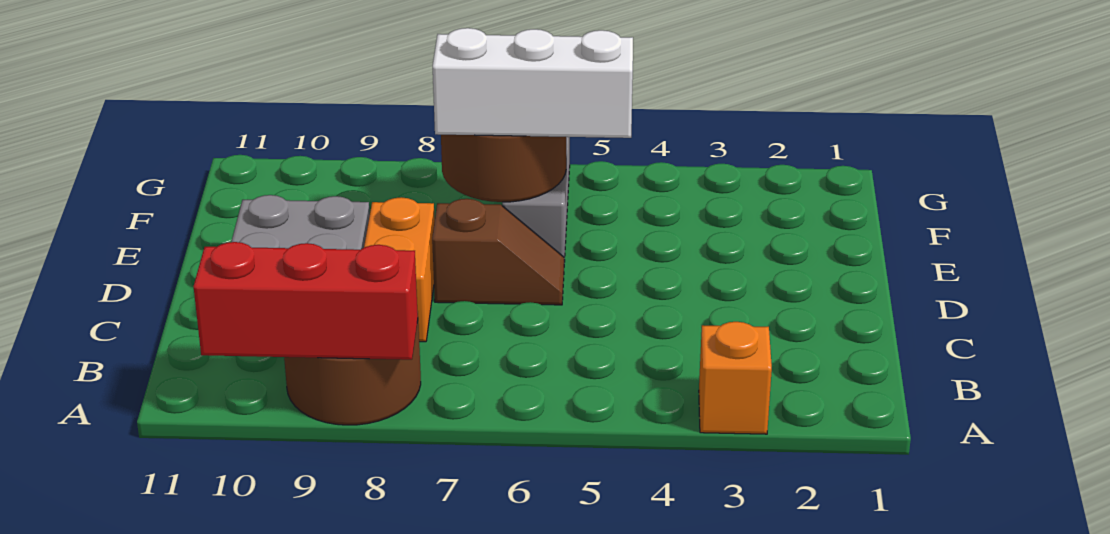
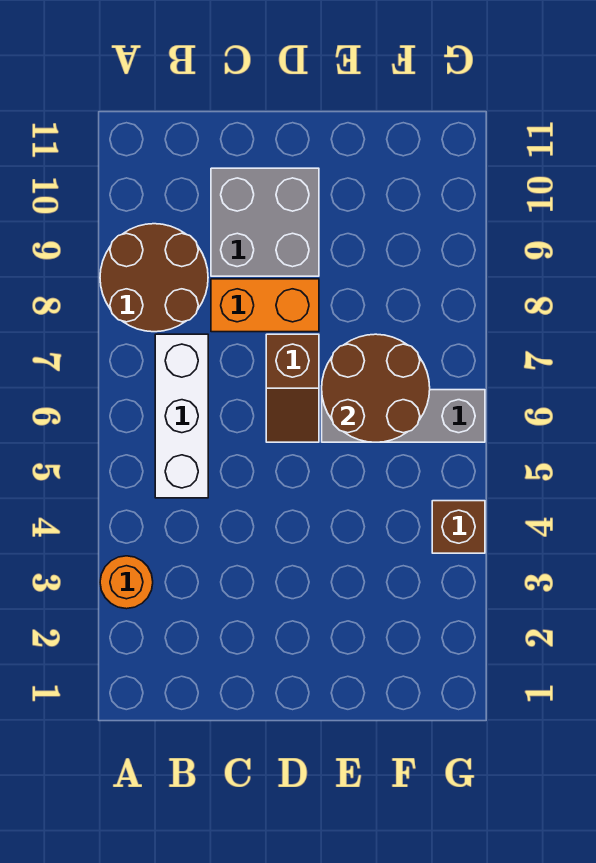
orange 1x1 brick [699,322,772,434] -> orange 1x1 round brick [100,556,153,609]
red 1x3 brick [194,242,418,360] -> none
white 1x3 brick [433,28,633,138] -> white 1x3 brick moved to [155,334,208,498]
none -> brown 1x1 brick [432,501,485,553]

